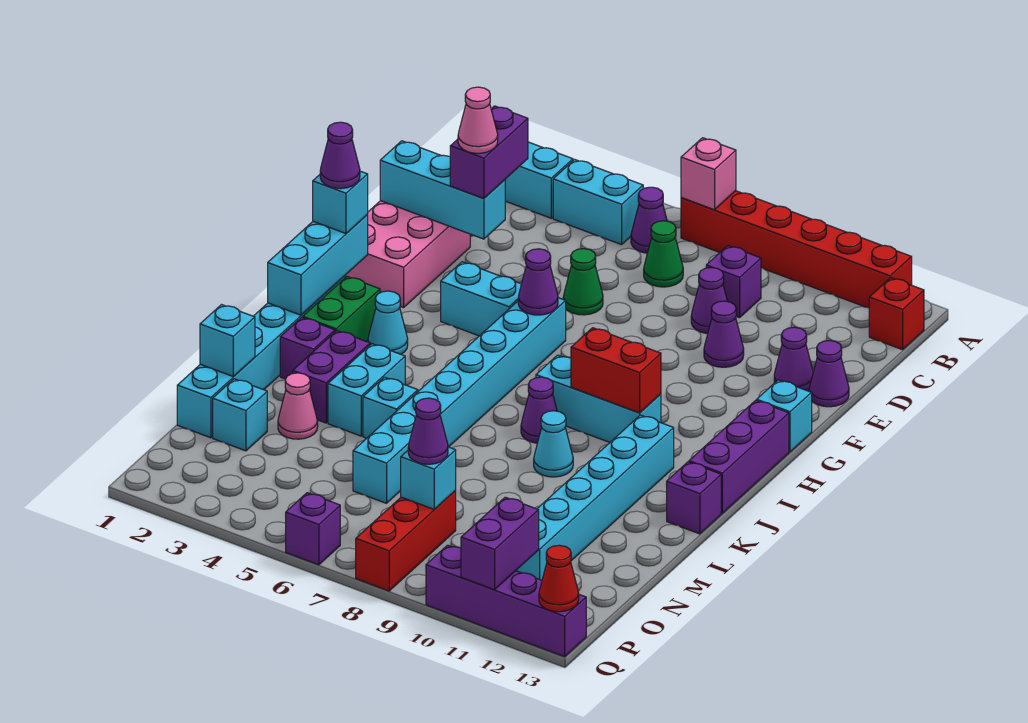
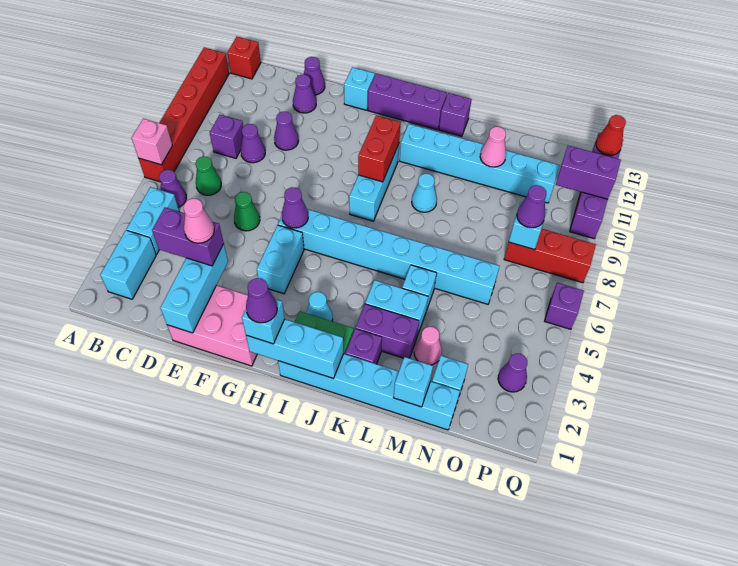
purple 1x1 cone [521,377,557,443] -> purple 1x1 cone moved to [498,354,527,392]
none -> pink 1x1 cone [480,127,506,167]

